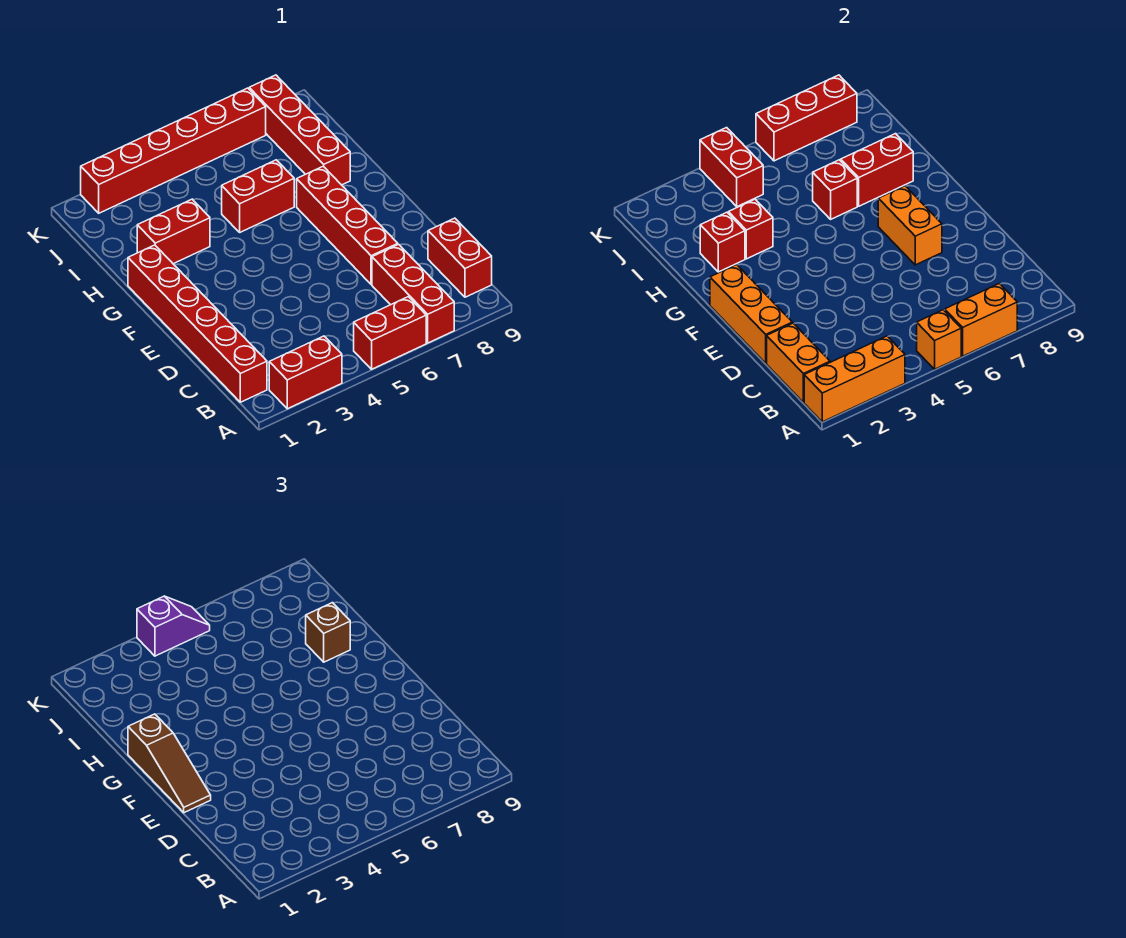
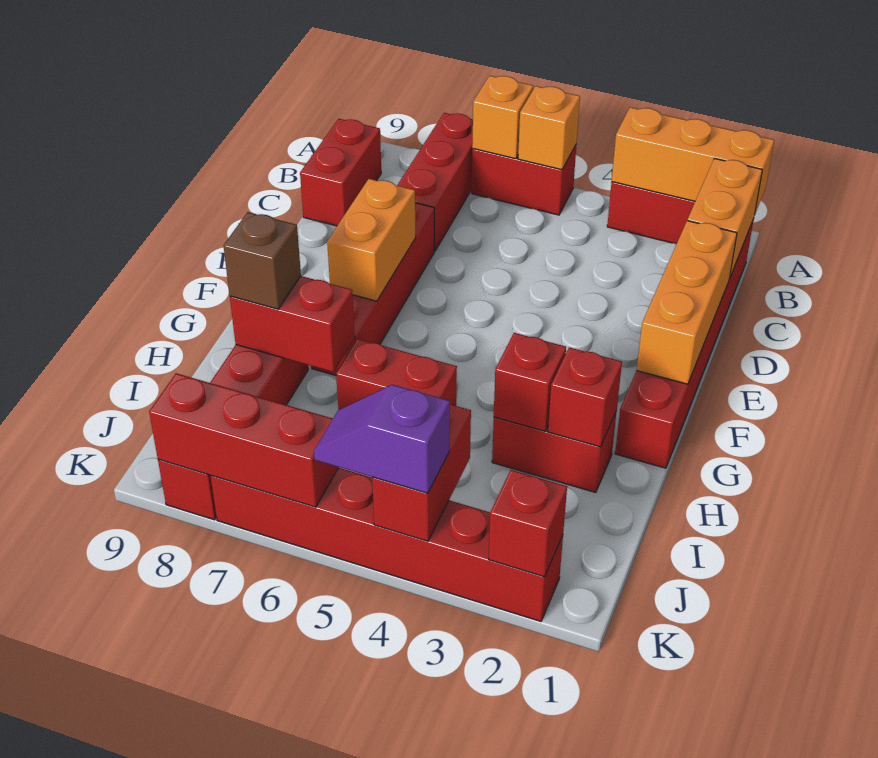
orange 1x2 brick [945,284,1017,356] -> orange 1x1 brick [472,76,533,159]
brown 1x3 slope [128,714,211,813] -> none
red 1x1 brick [813,160,857,219] -> red 1x1 brick moved to [489,470,567,577]

